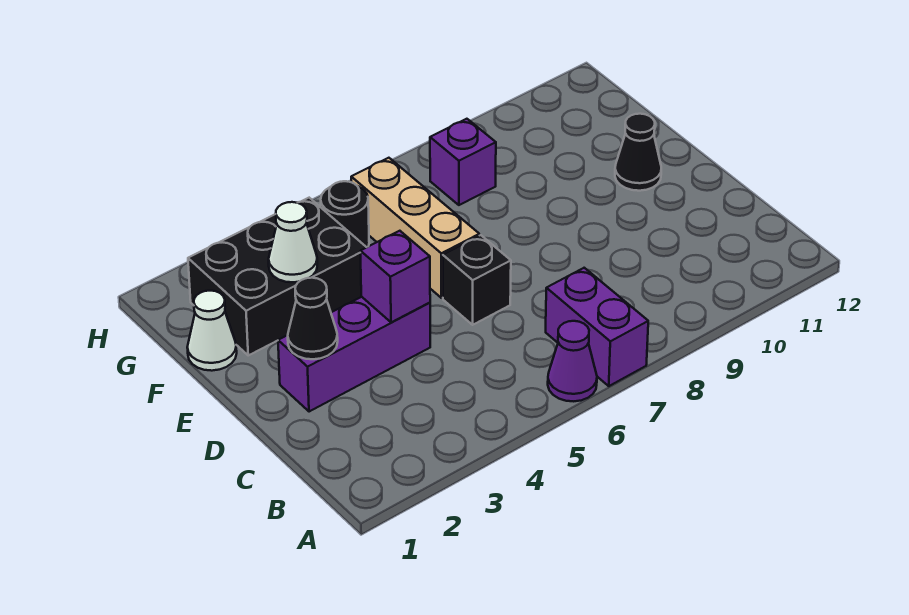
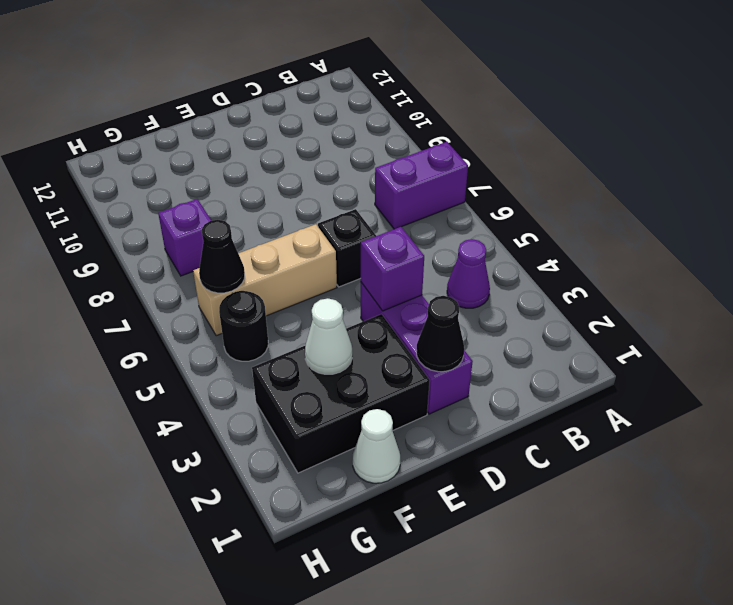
purple 1x1 cone [548,321,597,401] -> purple 1x1 cone moved to [447,239,490,308]
black 1x1 cone [615,114,661,191] -> black 1x1 cone moved to [199,220,245,293]
black 2x3 brick [188,198,366,355] -> black 2x3 brick turned to [252,314,430,473]

